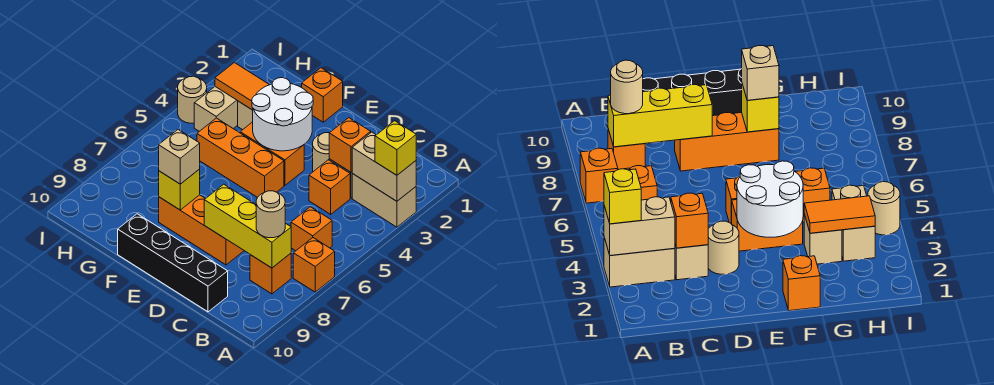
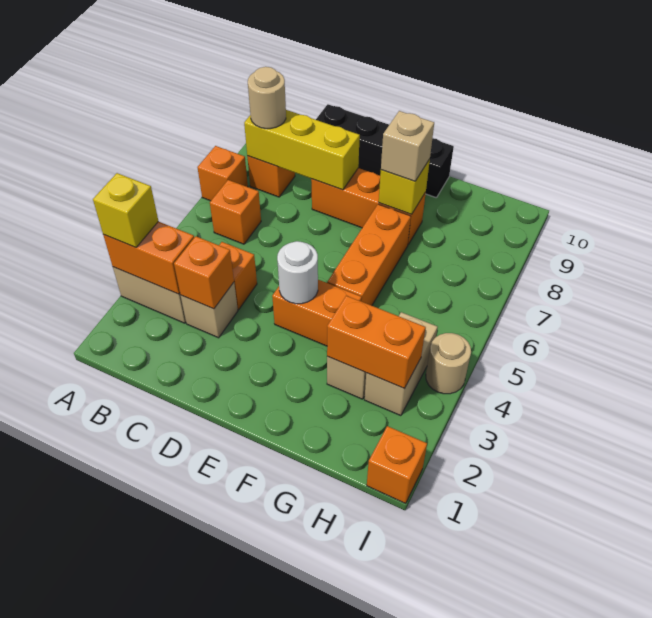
tan 1x2 brick [352,132,416,201] -> orange 1x2 brick [103,222,194,294]
tan 1x1 round brick [313,133,329,172] -> none
white 2x2 round brick [252,78,313,151] -> white 1x1 round brick [277,241,318,304]
orange 1x3 brick [197,118,284,197] -> orange 1x3 brick turned to [327,204,411,306]
orange 1x1 brick [302,68,343,122] -> orange 1x1 brick moved to [367,426,427,503]
orange 1x2 tile [215,63,269,110] -> orange 1x2 brick [327,296,426,388]

